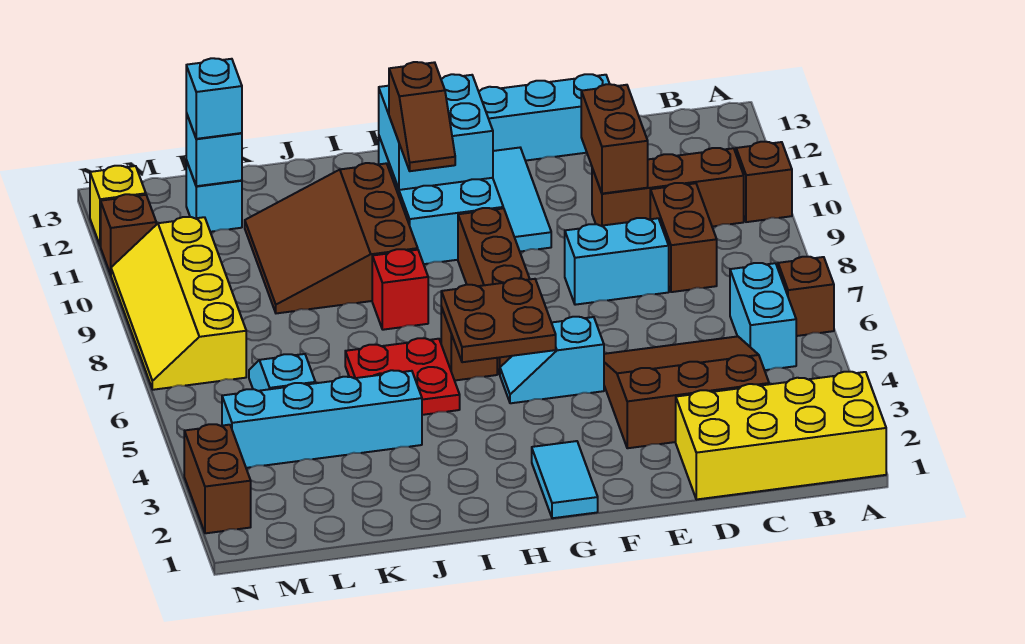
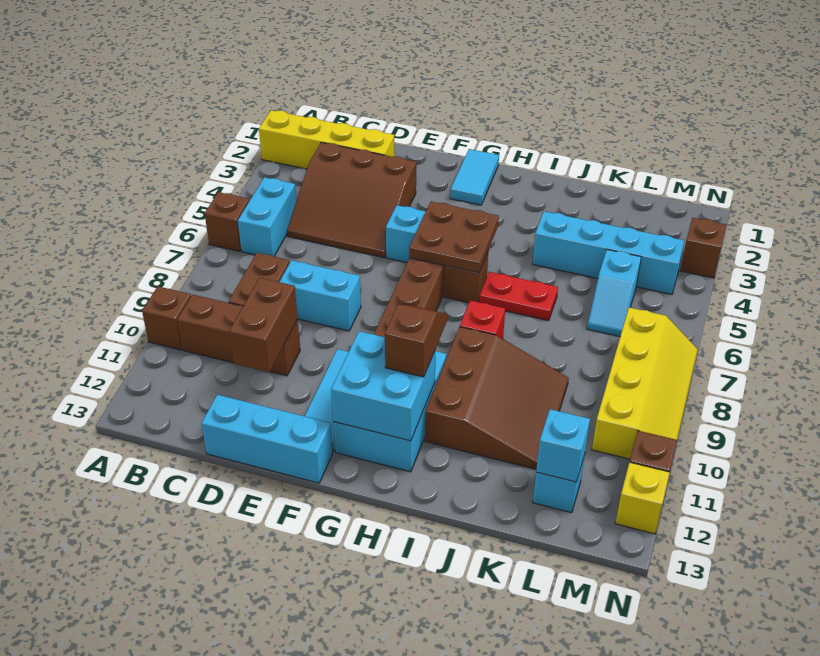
yellow 2x4 brick [676,372,886,500] -> yellow 1x4 brick [259,110,395,169]
red 2x2 plate [345,338,460,415] -> red 1x2 plate [479,272,558,321]
cyan 1x1 brick [186,58,242,139] -> none
brown 1x2 brick [184,424,251,533] -> brown 1x1 brick [680,218,726,278]

